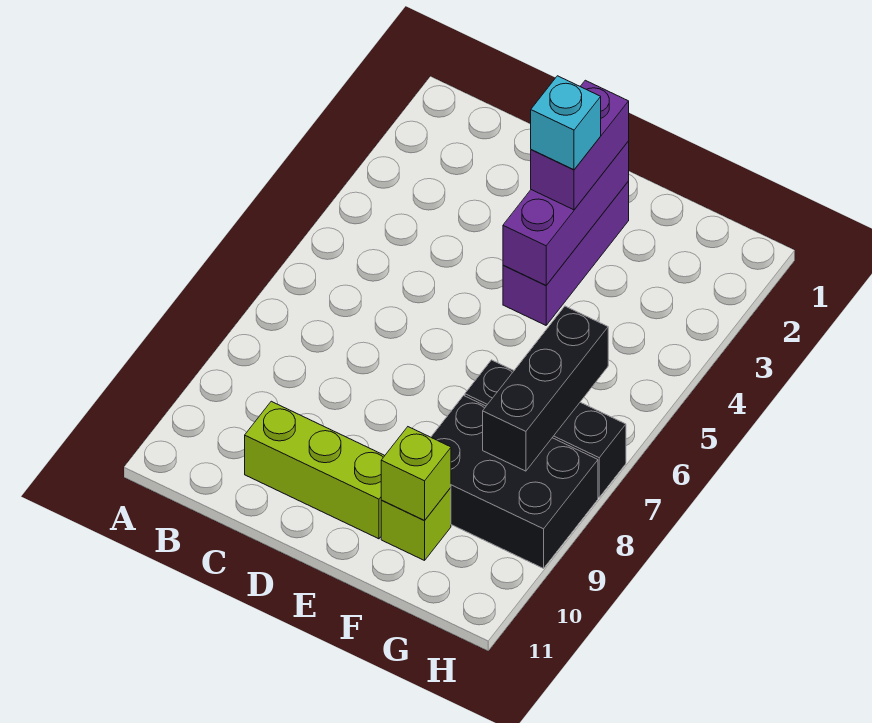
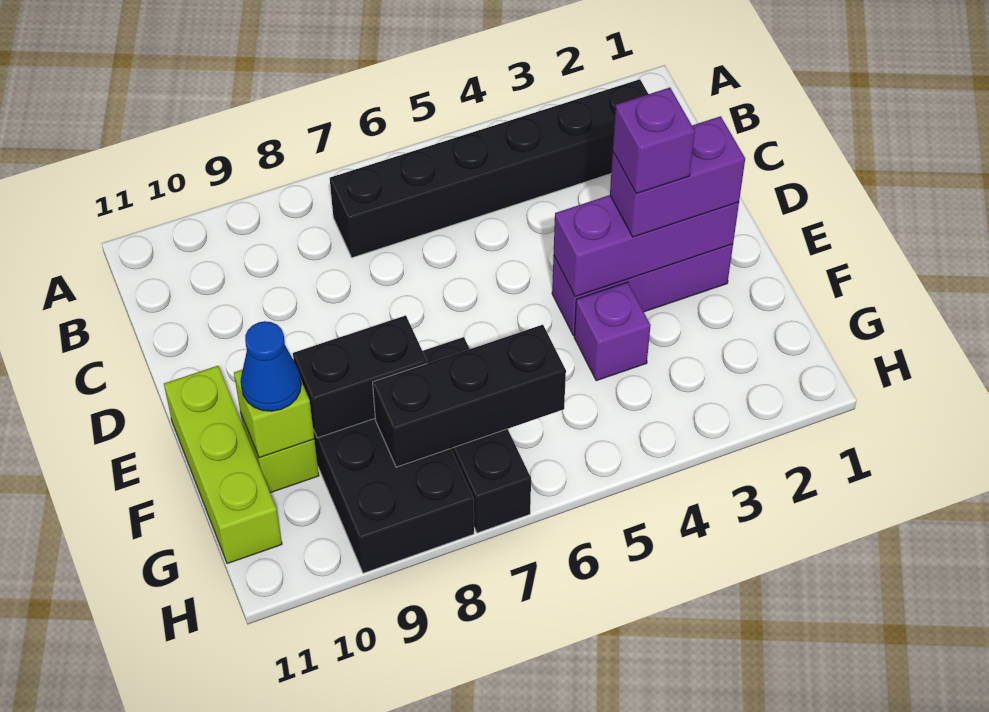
none -> black 1x6 brick [330,79,648,258]
lime 1x3 brick [245,401,385,539] -> lime 1x3 brick moved to [164,366,282,564]
cyan 1x1 brick [531,76,601,170] -> purple 1x1 brick [613,88,695,193]
none -> purple 1x1 brick [574,282,651,381]
none -> black 1x2 brick [293,315,427,438]
none -> blue 1x1 cone [241,321,301,411]

